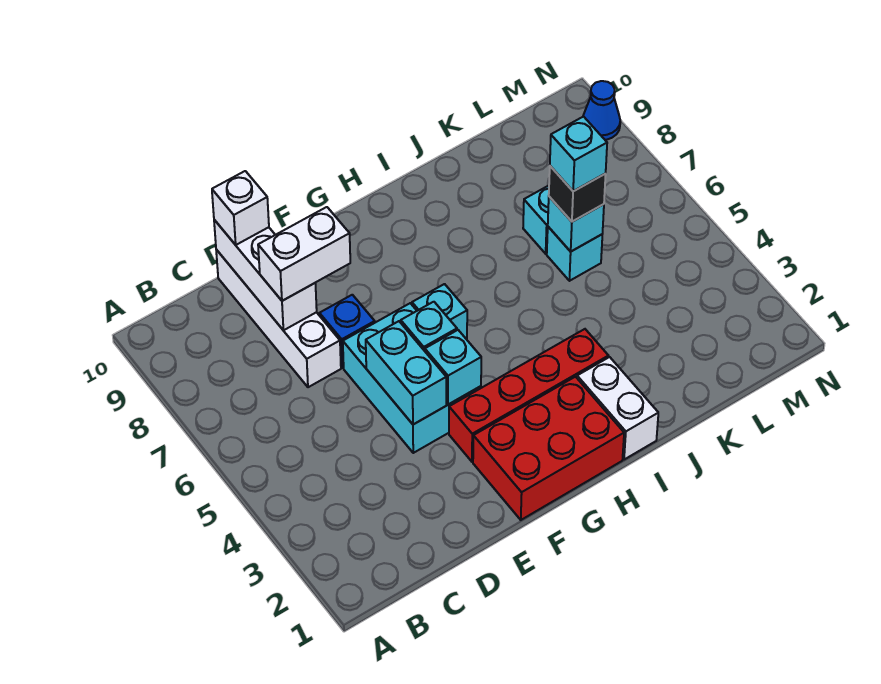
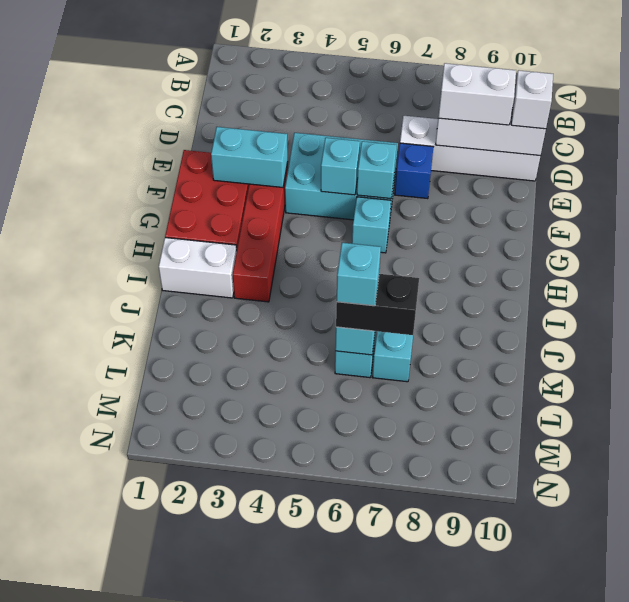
white 1x2 brick [258,207,350,301] -> white 1x2 brick turned to [438,63,516,125]
cyan 1x2 brick [366,321,446,425] -> cyan 1x2 brick moved to [211,127,288,187]
cyan 1x1 brick [425,330,481,405] -> cyan 1x1 brick moved to [357,141,397,199]
black 1x1 brick [549,166,606,222] -> black 1x2 brick [336,274,419,335]
blue 1x1 cone [583,81,620,140] -> none

